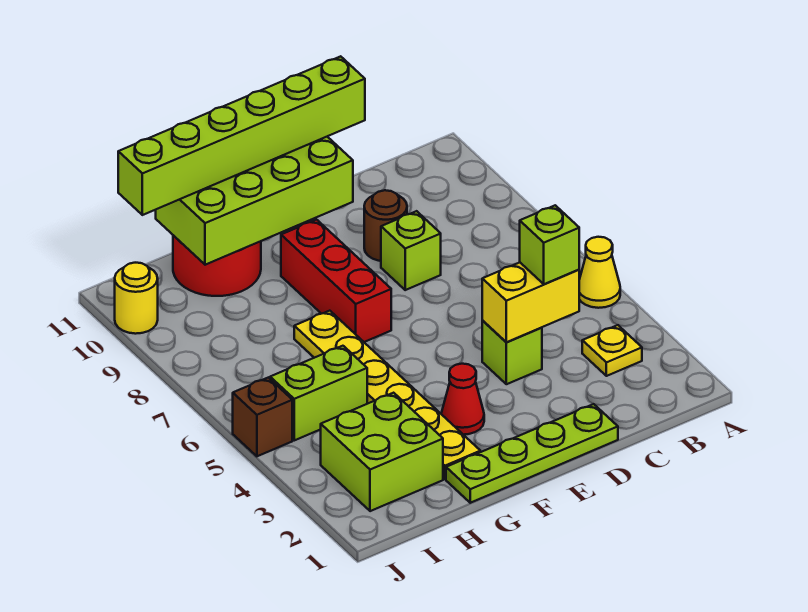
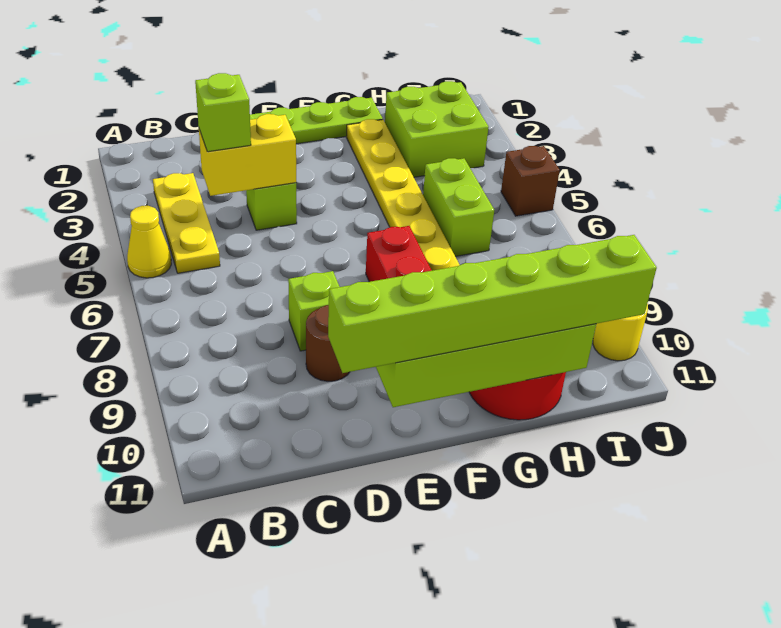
yellow 1x1 plate [582,325,642,376] -> yellow 1x3 plate [153,173,220,273]
red 1x1 cone [441,364,484,435] -> none
lime 1x2 brick [270,346,367,440] -> lime 1x2 brick turned to [423,158,494,256]

